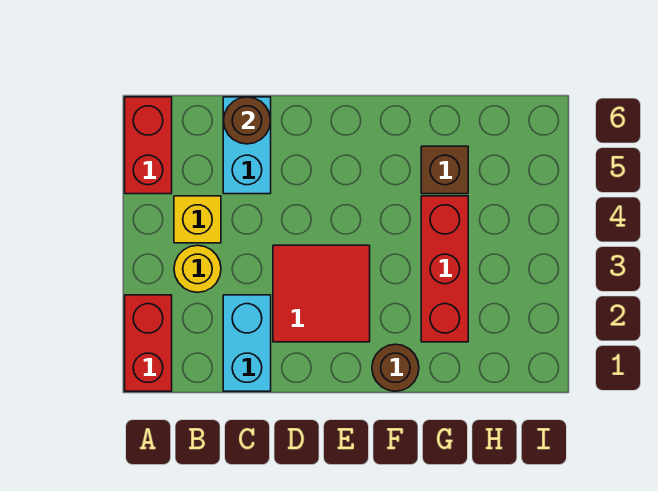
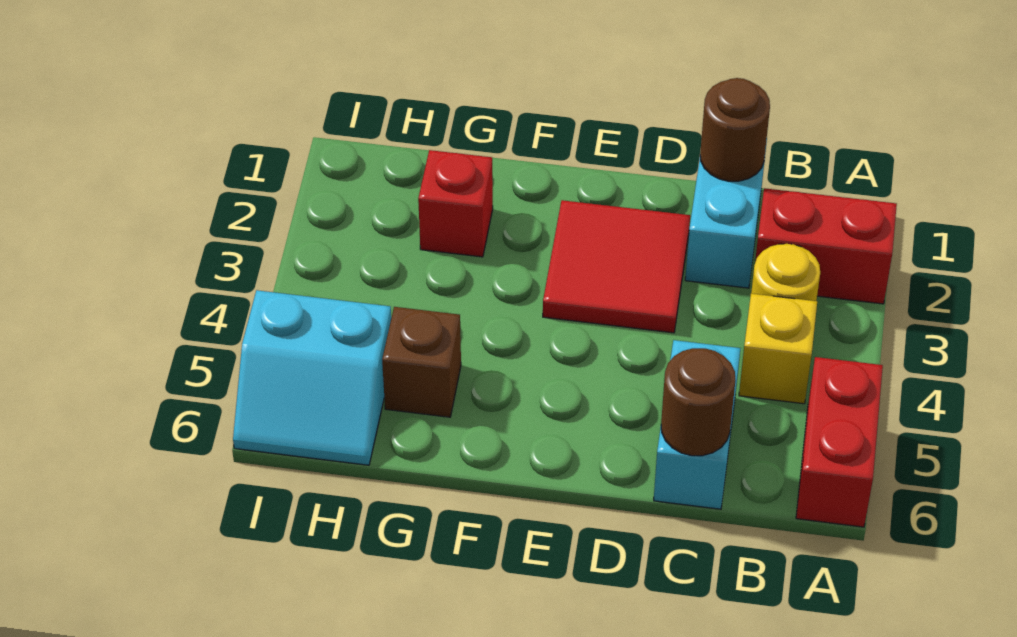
red 1x2 brick [125,295,172,391] -> red 1x2 brick turned to [755,188,897,304]
brown 1x1 round brick [372,344,419,391] -> brown 1x1 round brick moved to [700,78,770,181]
red 1x3 brick [421,196,468,342] -> red 1x1 brick [418,150,493,257]
none -> cyan 2x2 slope [233,290,391,465]

